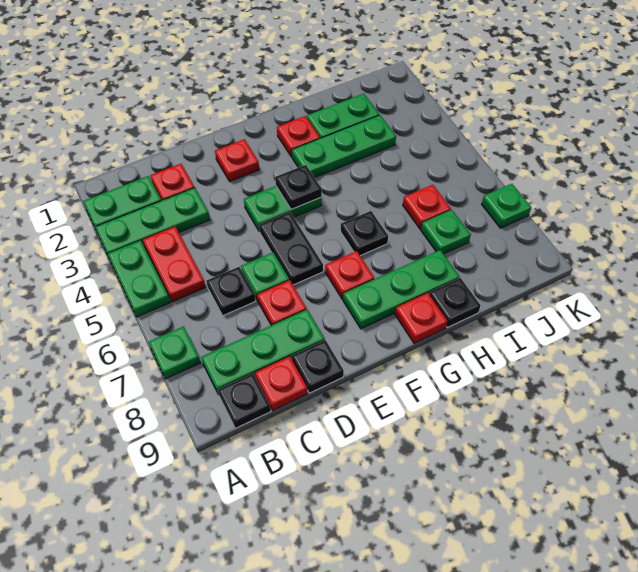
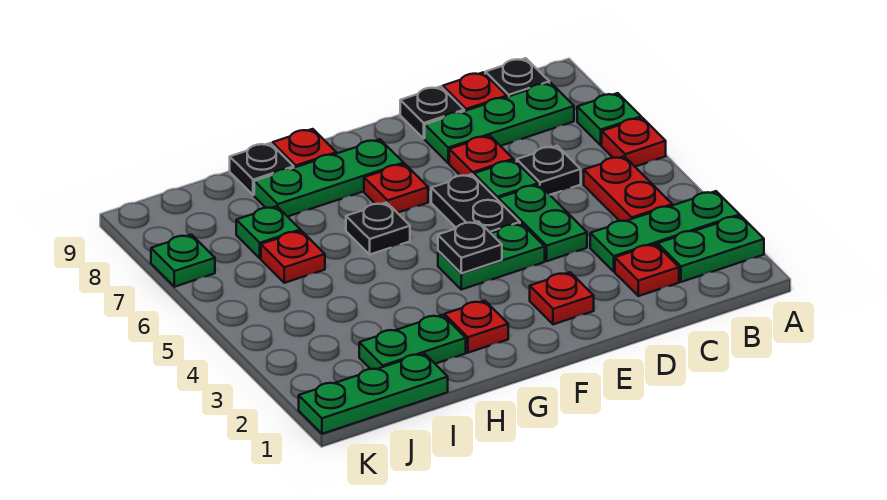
green 1x2 plate [108,240,170,317] -> green 1x2 plate moved to [499,185,587,261]
none -> red 1x1 plate [602,118,666,166]
green 1x3 plate [292,115,396,178] -> green 1x3 plate moved to [299,353,448,434]

